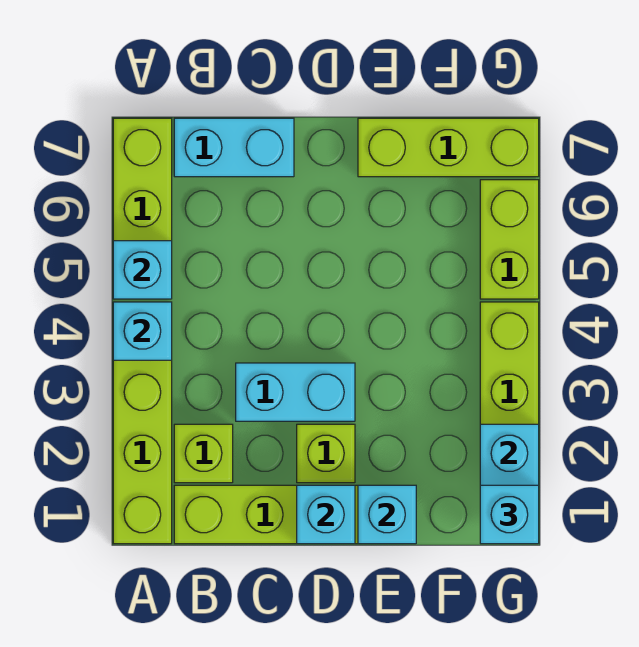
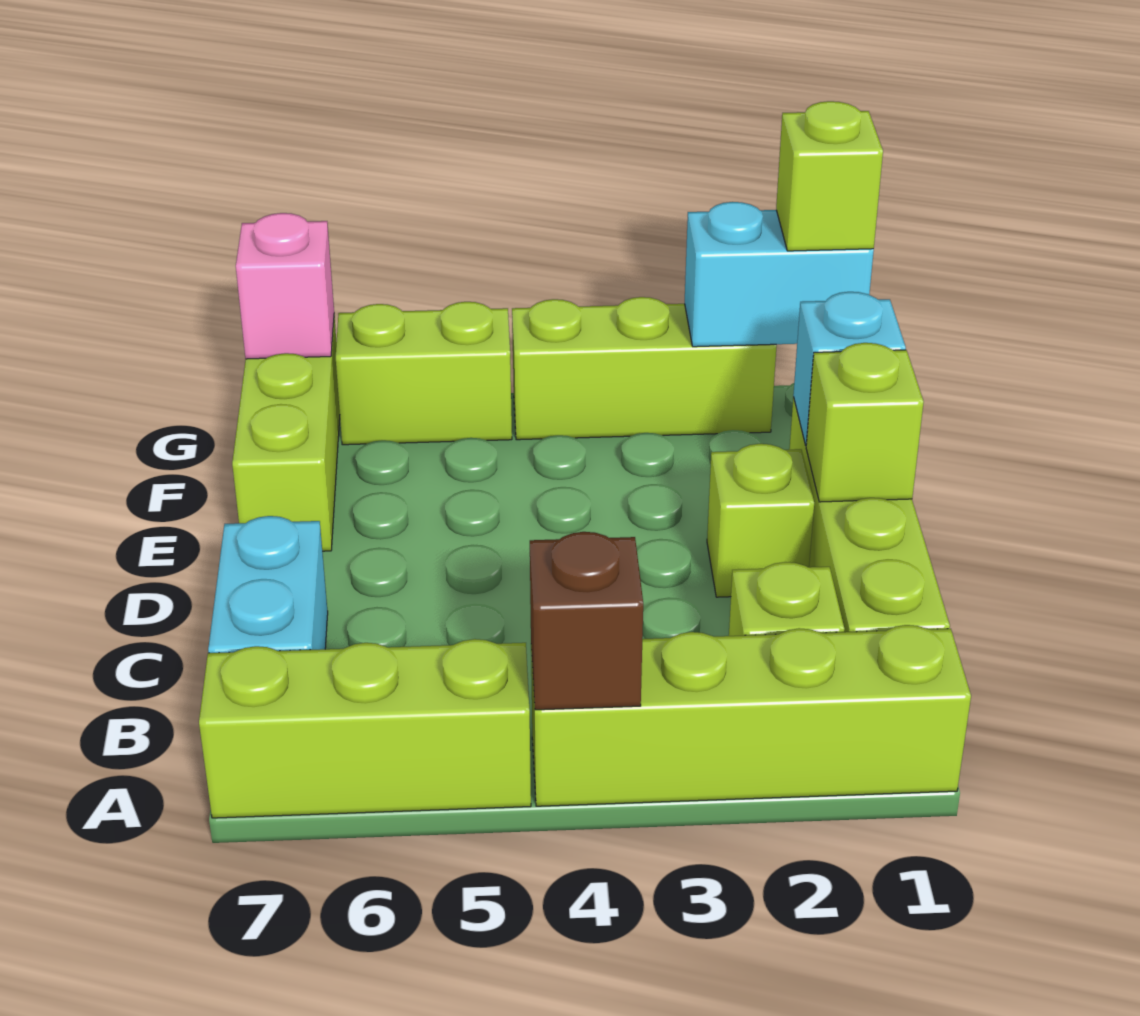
cyan 1x1 brick [113,302,172,360] -> brown 1x1 brick [530,532,643,710]
cyan 1x1 brick [113,241,172,299] -> none
cyan 1x2 brick [236,363,355,421] -> none
cyan 1x1 brick [297,485,355,544] -> lime 1x1 brick [806,343,924,502]
cyan 1x1 brick [480,485,539,544] -> lime 1x1 brick [776,101,883,251]
none -> pink 1x1 brick [236,213,334,359]

